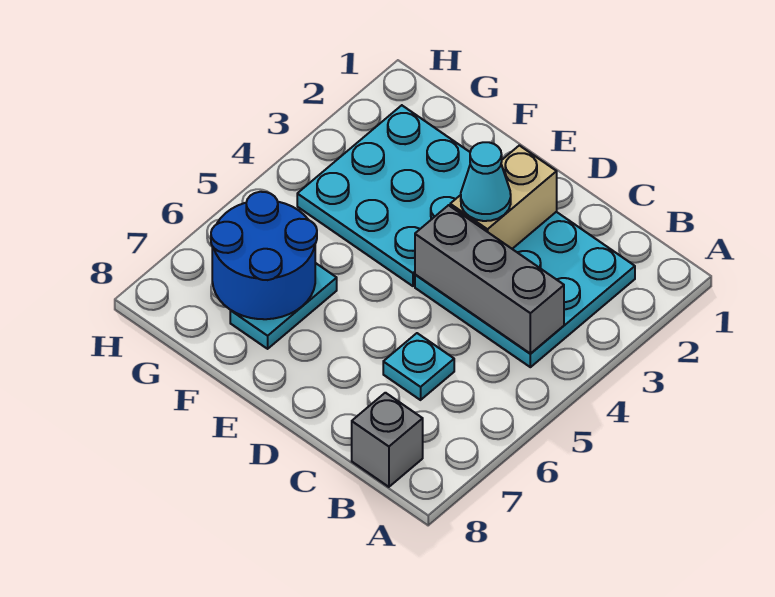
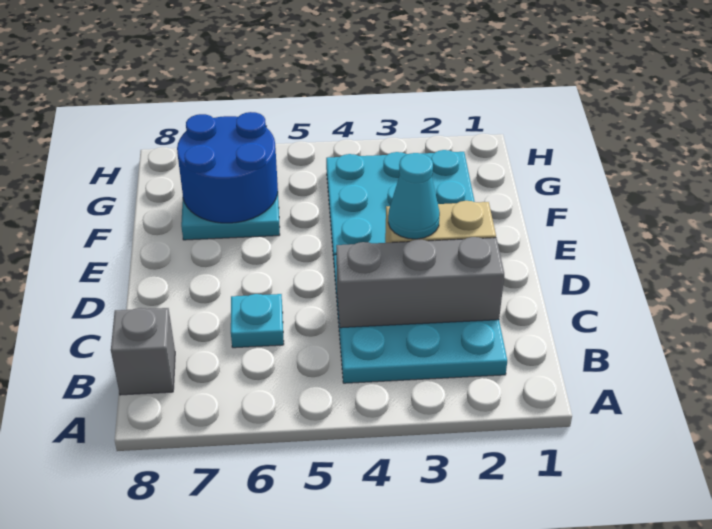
grey 1x3 brick [415,205,564,354] -> grey 1x3 brick turned to [336,237,504,328]

